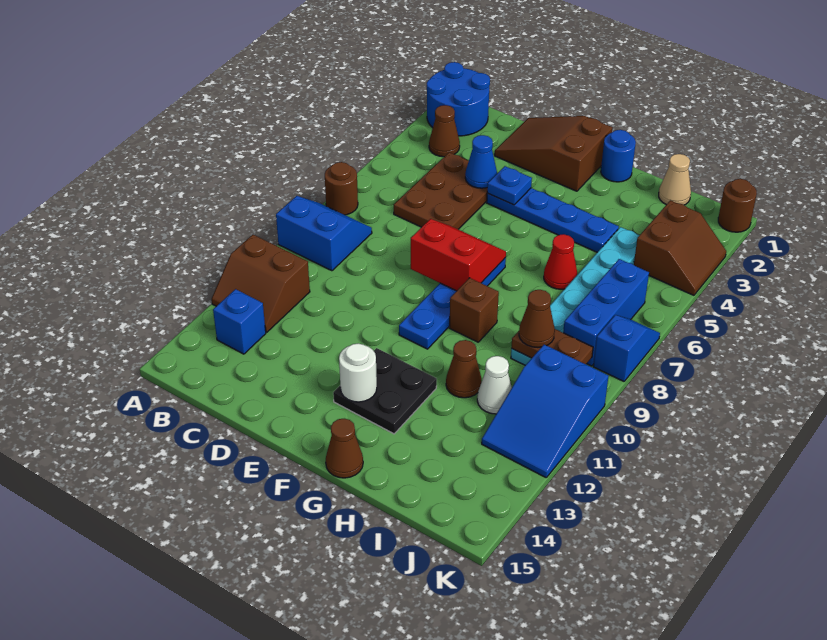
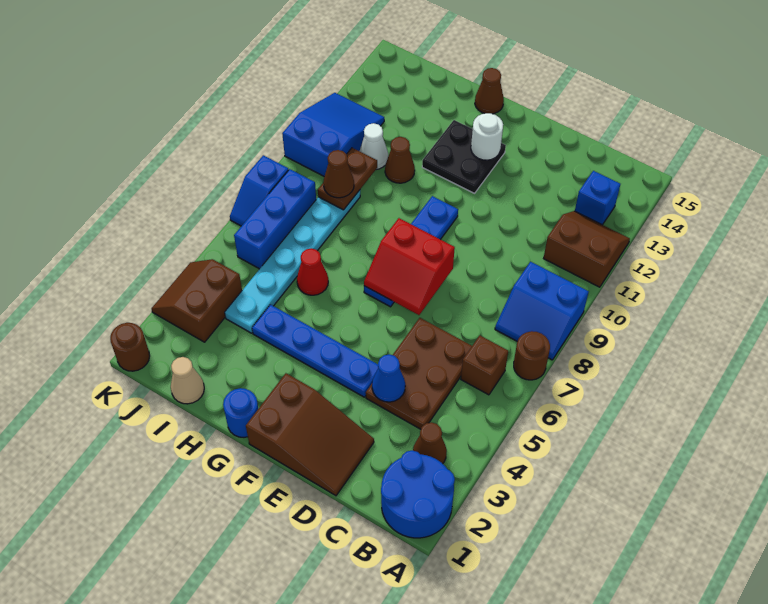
blue 1x1 plate [487,166,532,205] -> none
brown 1x1 brick [450,278,499,342] -> brown 1x1 brick moved to [461,336,508,395]
brown 1x2 plate [511,329,593,364] -> brown 1x2 plate turned to [318,148,377,210]

